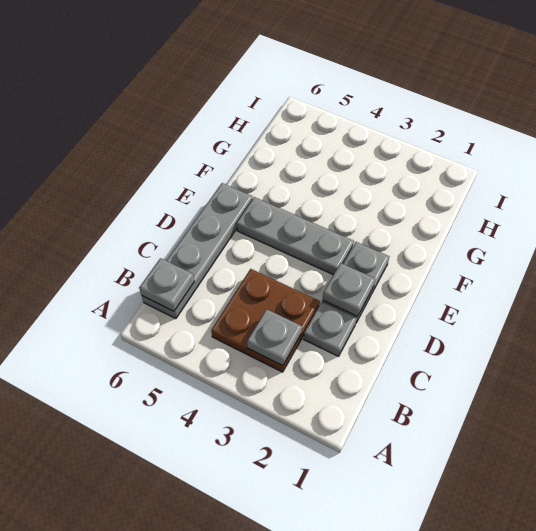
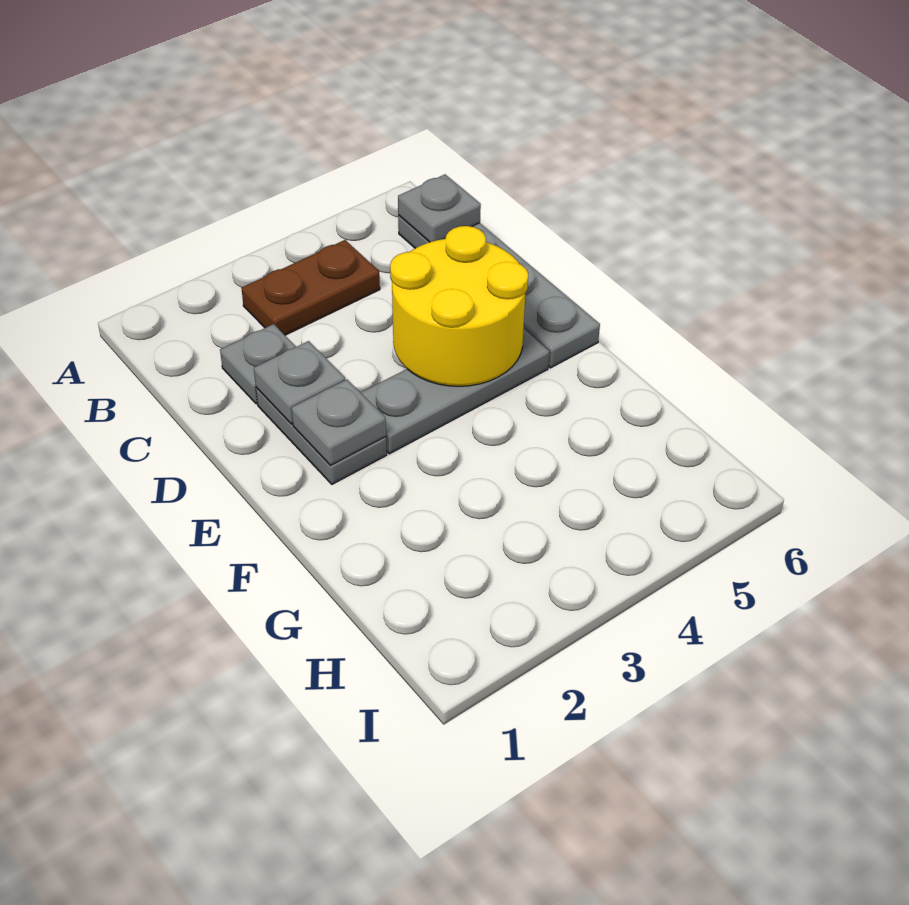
brown 2x2 plate [211,269,320,372] -> brown 1x2 plate [241,240,380,335]
grey 1x1 plate [247,309,302,366] -> grey 1x1 plate moved to [292,380,386,465]
none -> yellow 2x2 round brick [390,226,528,386]

